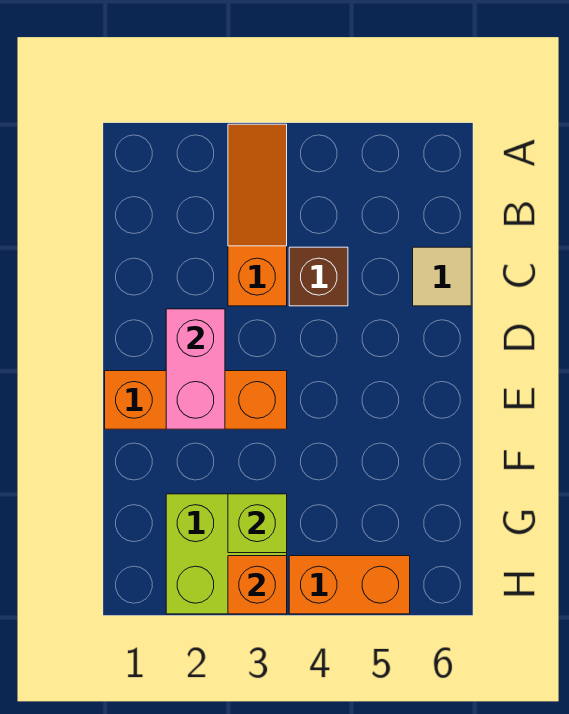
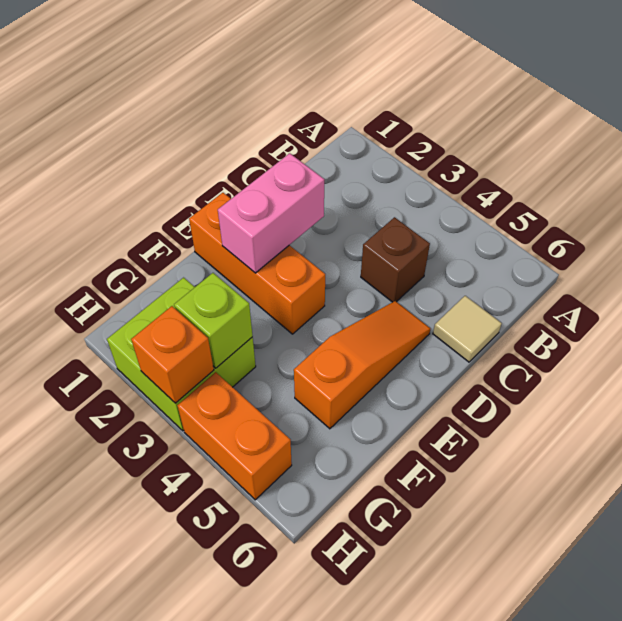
orange 1x3 slope [228,124,287,306] -> orange 1x3 slope moved to [294,301,430,429]

